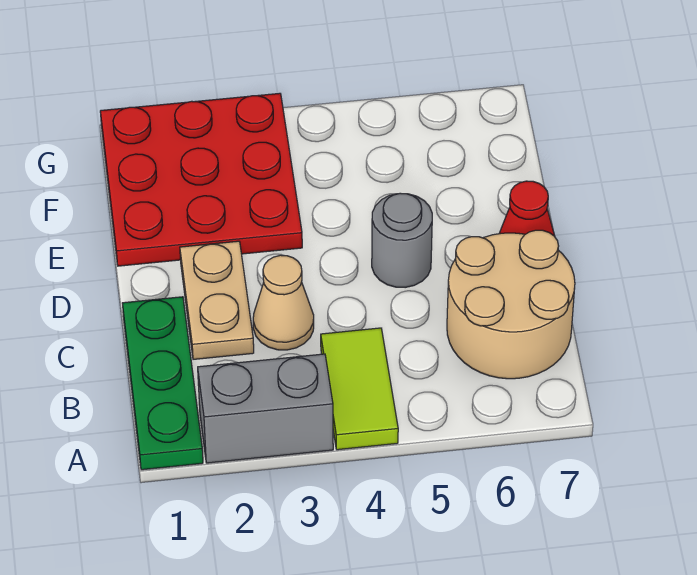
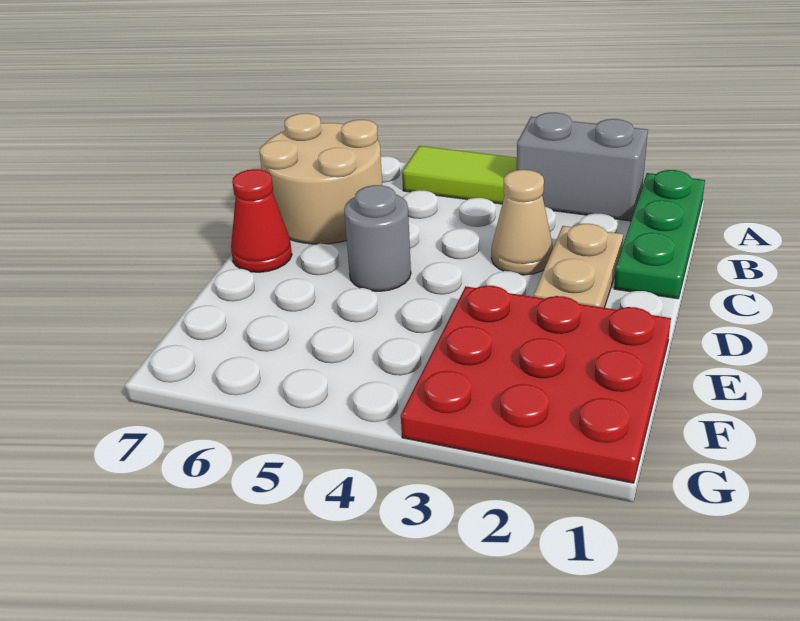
lime 1x2 tile [321,328,398,450] -> lime 1x2 tile turned to [402,146,517,204]

